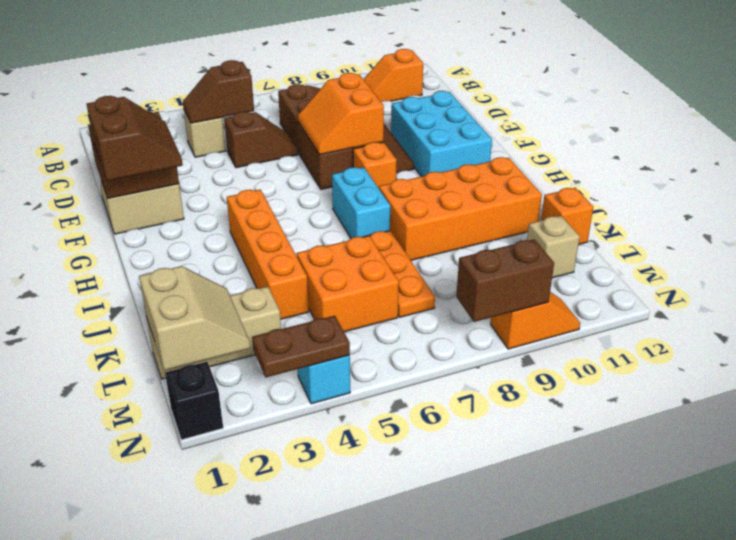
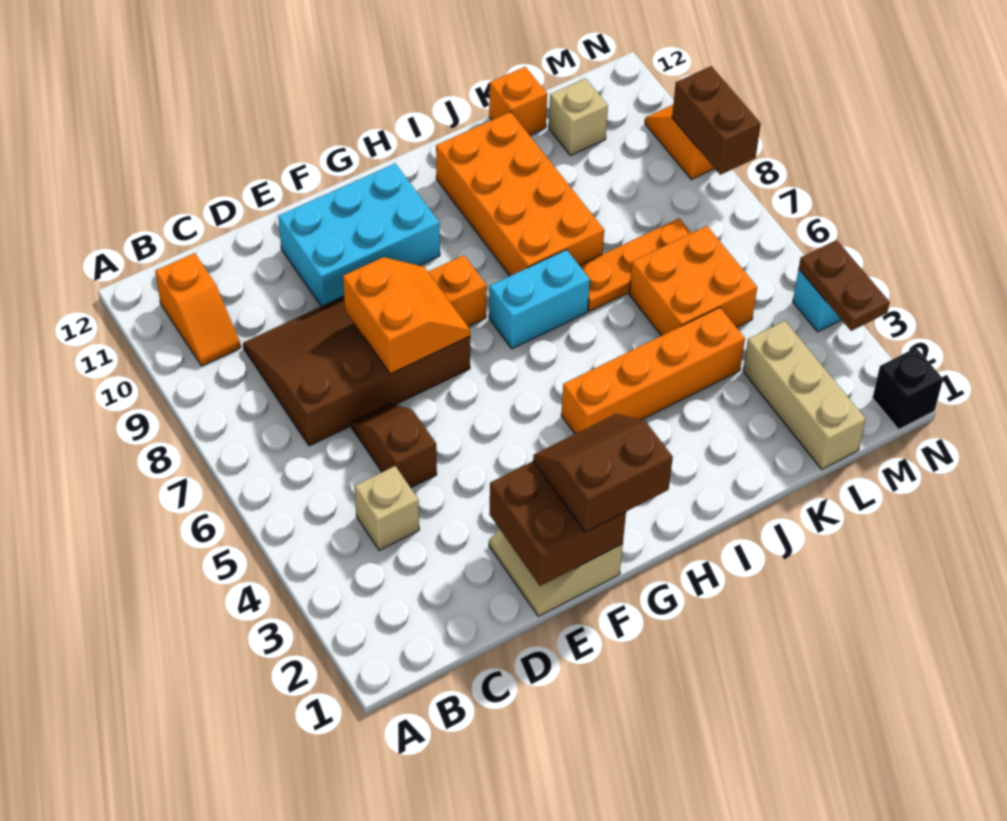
brown 1x2 slope [183,60,254,123] -> none
orange 2x2 slope [298,73,384,155] -> orange 2x2 slope turned to [343,257,470,374]
tan 2x2 slope [139,266,250,370] -> none

